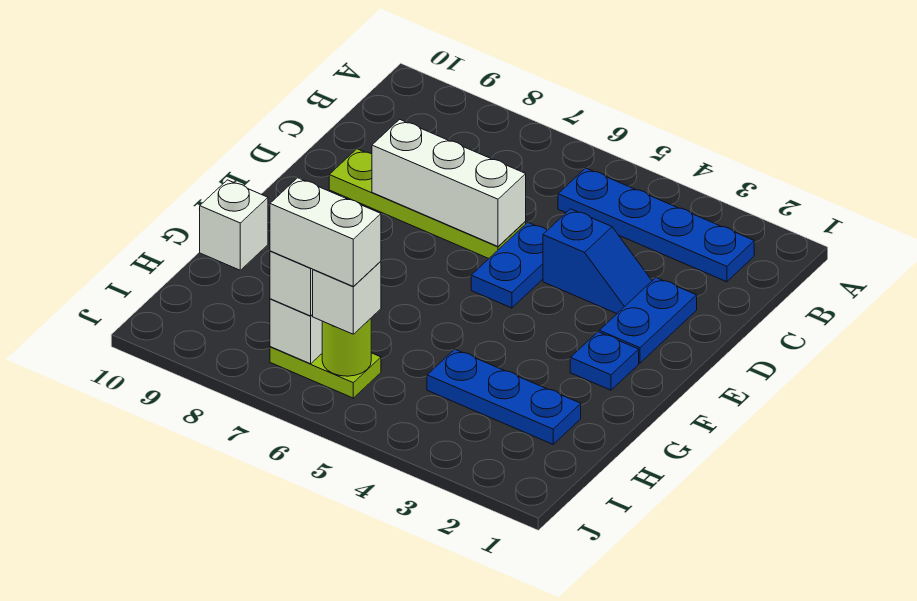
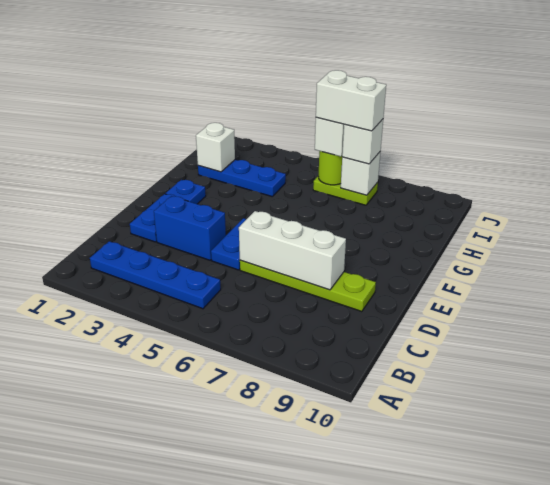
blue 1x2 slope [543,209,652,314] -> blue 1x2 brick [154,196,226,260]
white 1x1 brick [200,180,268,270] -> white 1x1 brick moved to [196,123,235,172]

